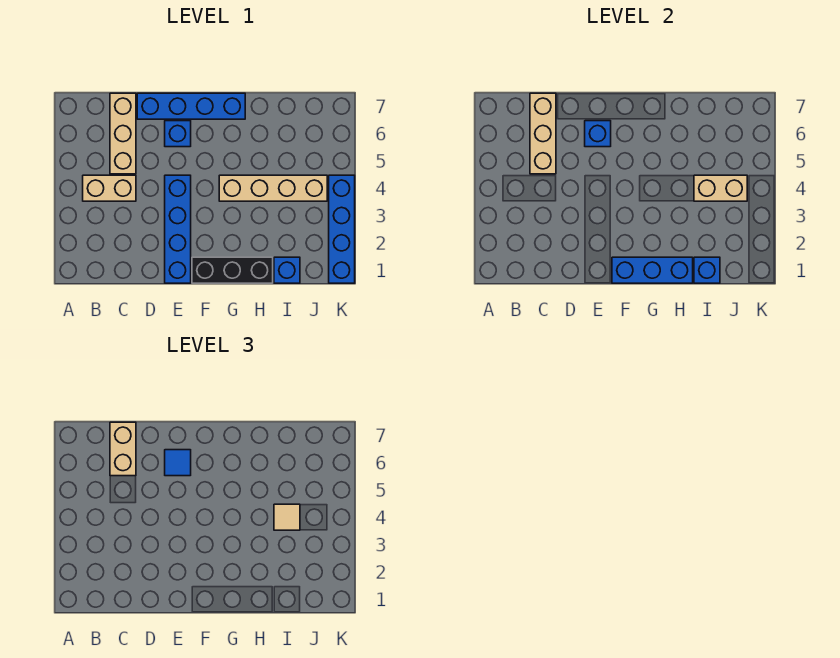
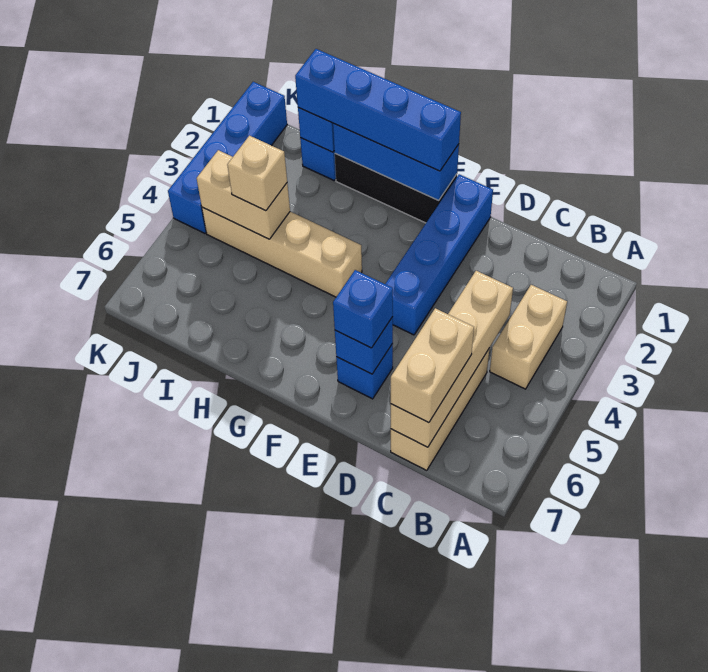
tan 1x2 brick [83,175,136,201] -> tan 1x2 brick turned to [490,285,567,389]
tan 1x3 brick [530,93,556,174] -> tan 1x4 brick [391,271,513,447]
blue 1x4 brick [137,93,245,119] -> blue 1x4 brick moved to [295,49,461,171]
blue 1x1 tile [165,450,191,476] -> blue 1x1 brick [333,270,393,348]
tan 1x1 tile [274,504,300,530] -> tan 1x1 brick [227,136,287,211]

